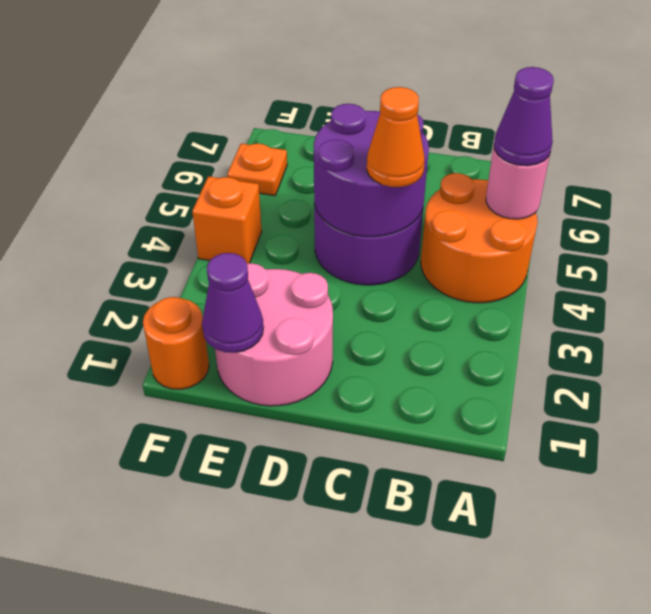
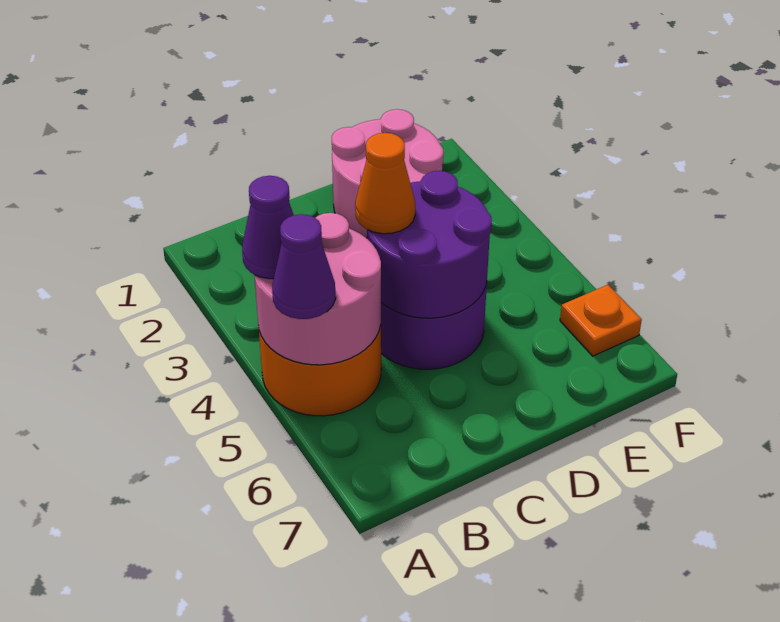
pink 1x1 round brick [486,147,550,219] -> pink 2x2 round brick [254,213,381,365]
purple 1x1 cone [202,253,264,353] -> purple 1x1 cone moved to [242,176,293,279]
orange 1x1 round brick [143,297,209,389] -> none
orange 1x1 brick [192,176,262,264] -> none

